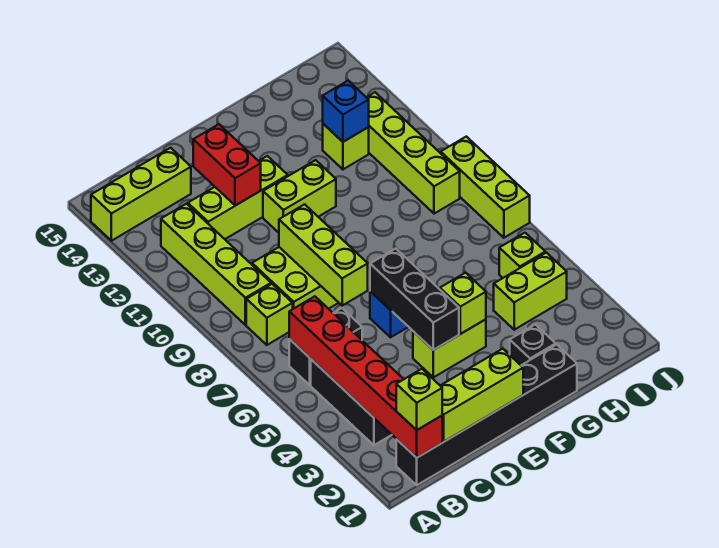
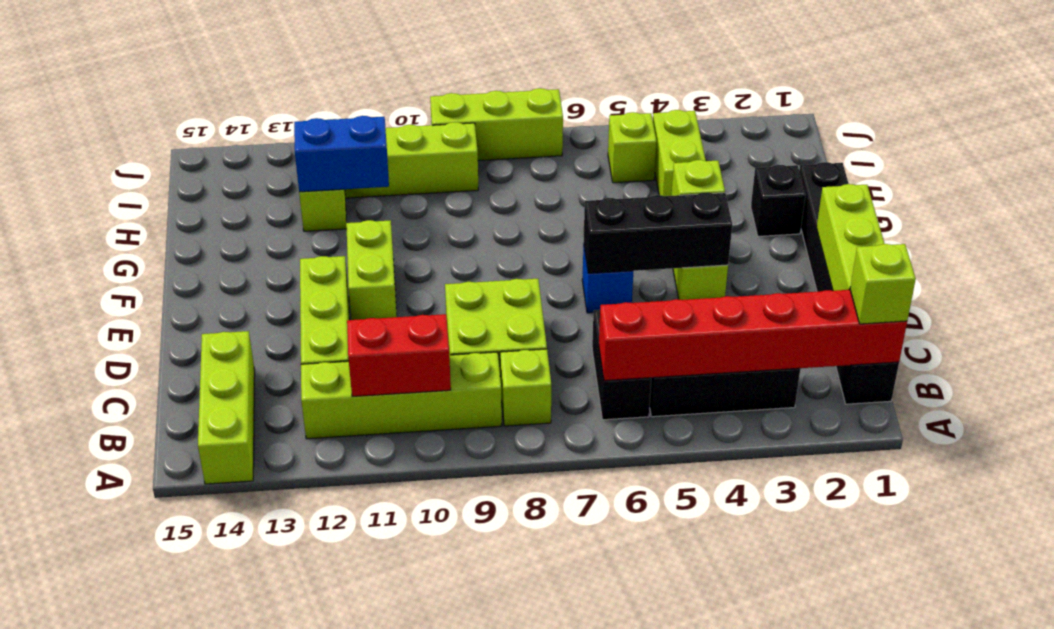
lime 1x3 brick [279,204,368,306] -> none
red 1x2 brick [193,124,261,206] -> red 1x2 brick moved to [347,314,451,396]
blue 1x1 brick [323,81,369,142] -> blue 1x2 brick [294,116,389,192]

